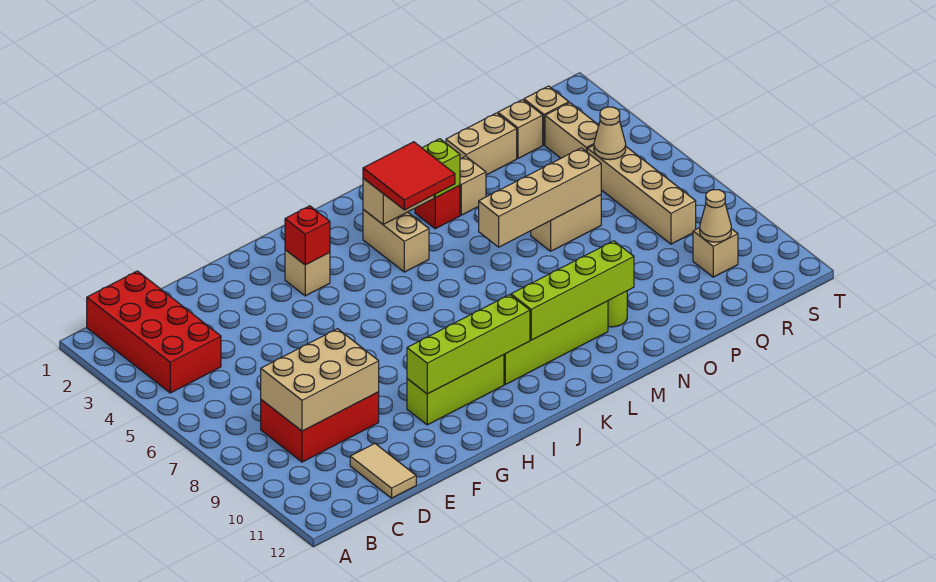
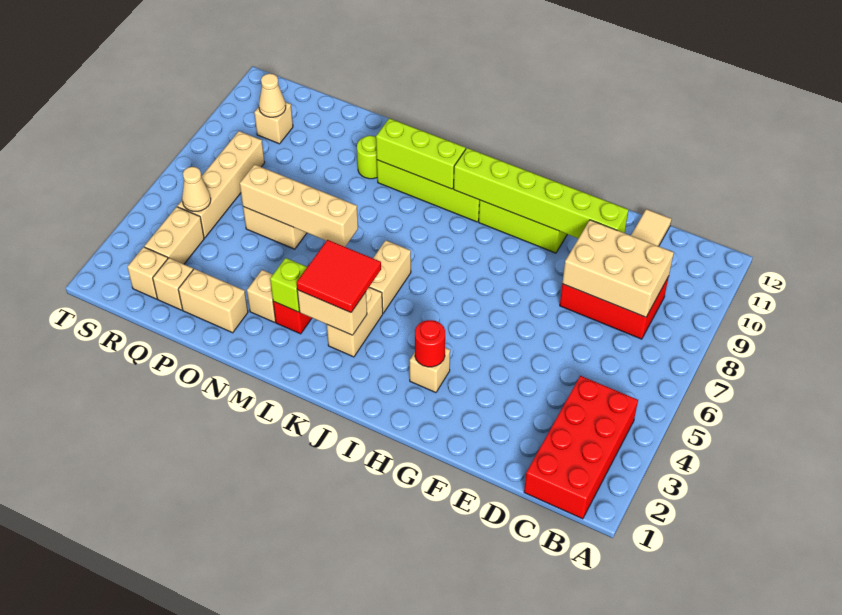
lime 1x4 brick [407,295,530,394] -> lime 1x6 brick [454,148,628,238]
red 1x1 brick [285,206,330,265] -> red 1x1 round brick [415,320,445,367]
none -> tan 1x2 brick [369,240,411,313]
lime 1x4 brick [511,241,634,340] -> lime 1x3 brick [376,118,466,189]

